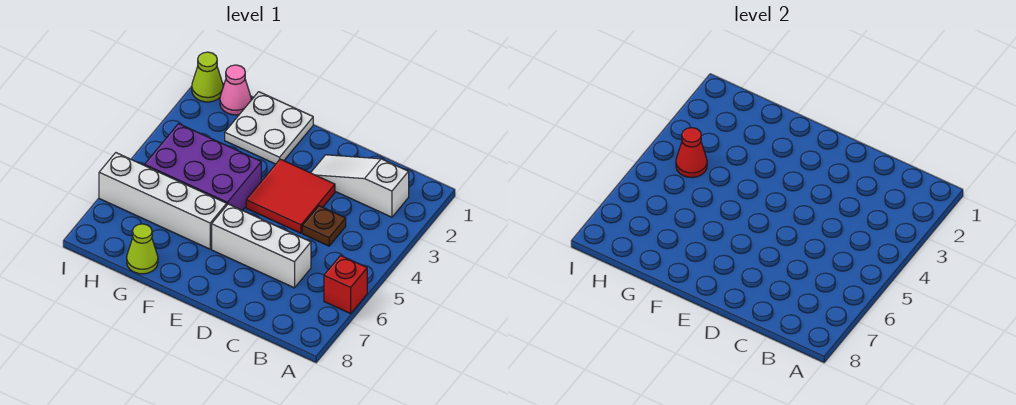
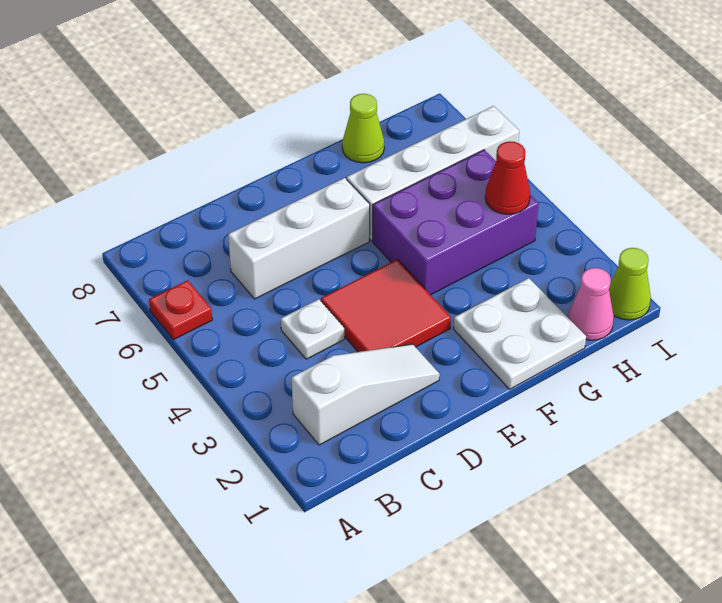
red 1x1 brick [324,256,367,314] -> red 1x1 plate [149,280,212,340]
brown 1x1 plate [302,206,346,246] -> white 1x1 plate [281,299,344,359]

